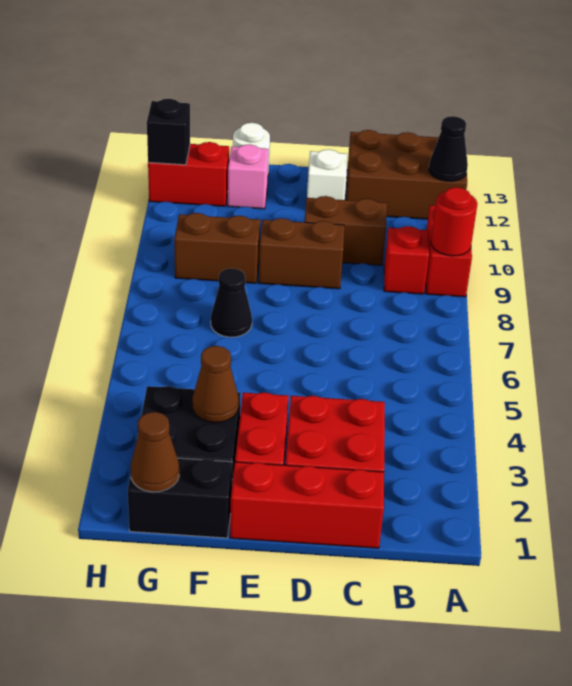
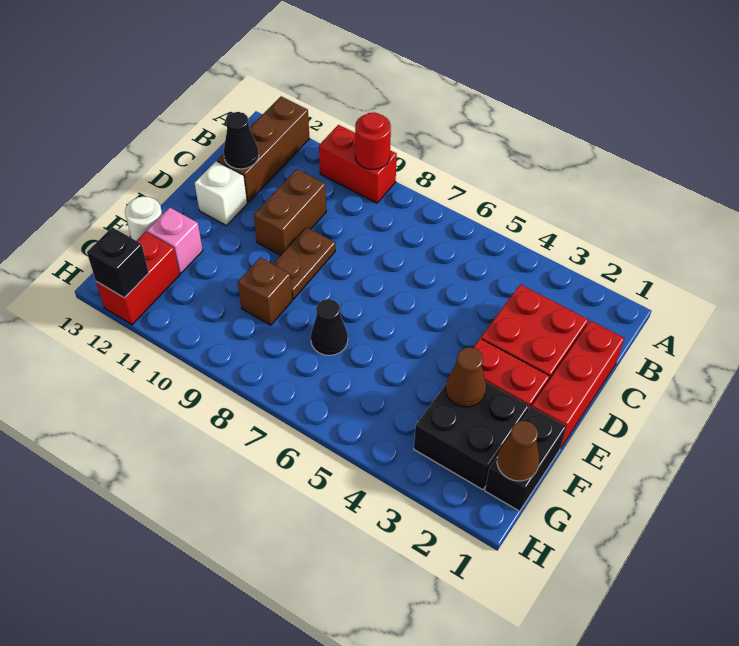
brown 2x3 brick [346,130,467,219] -> brown 1x3 brick [217,96,309,203]
black 1x1 cone [429,116,468,181] -> black 1x1 cone moved to [224,112,259,169]
red 1x1 brick [384,226,429,294] -> none
brown 1x2 brick [259,218,344,289] -> brown 1x2 plate [273,227,335,299]
brown 1x2 brick [174,213,261,283] -> brown 1x1 brick [238,257,292,325]

